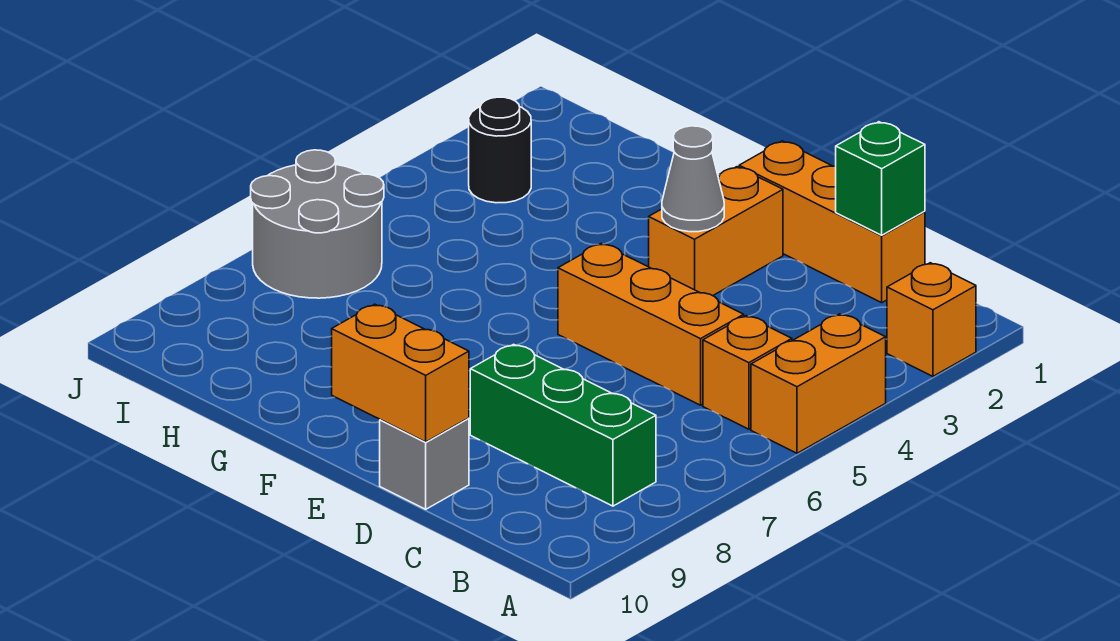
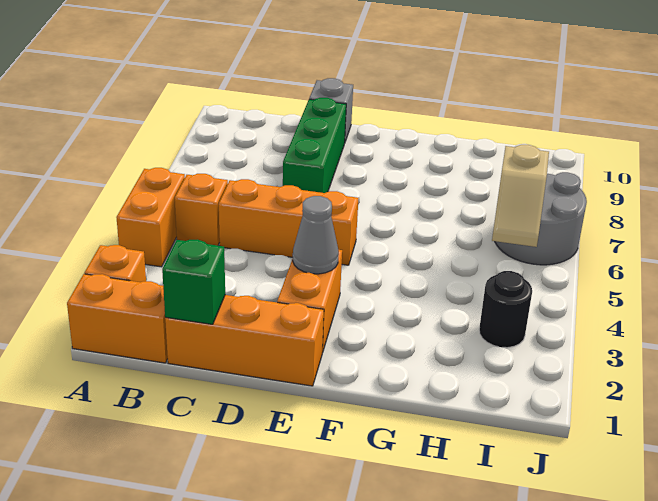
green 1x3 brick [470,344,656,506] -> green 1x3 brick turned to [283,98,346,193]
orange 1x2 brick [332,304,469,442] -> orange 1x2 brick moved to [67,274,168,363]
none -> tan 1x2 slope [492,145,549,247]

